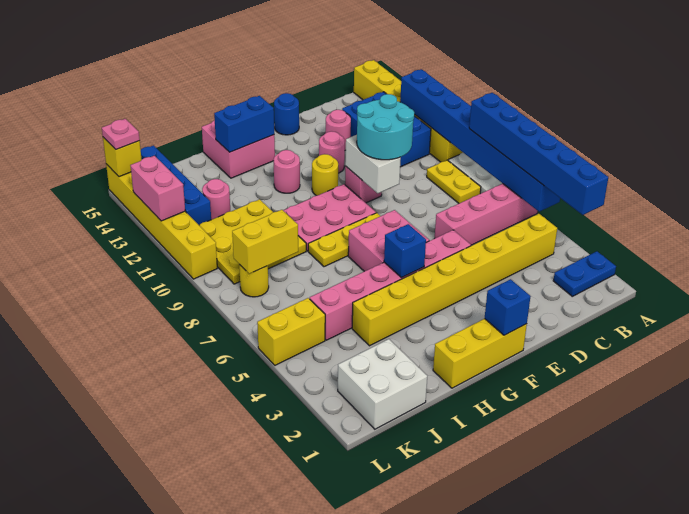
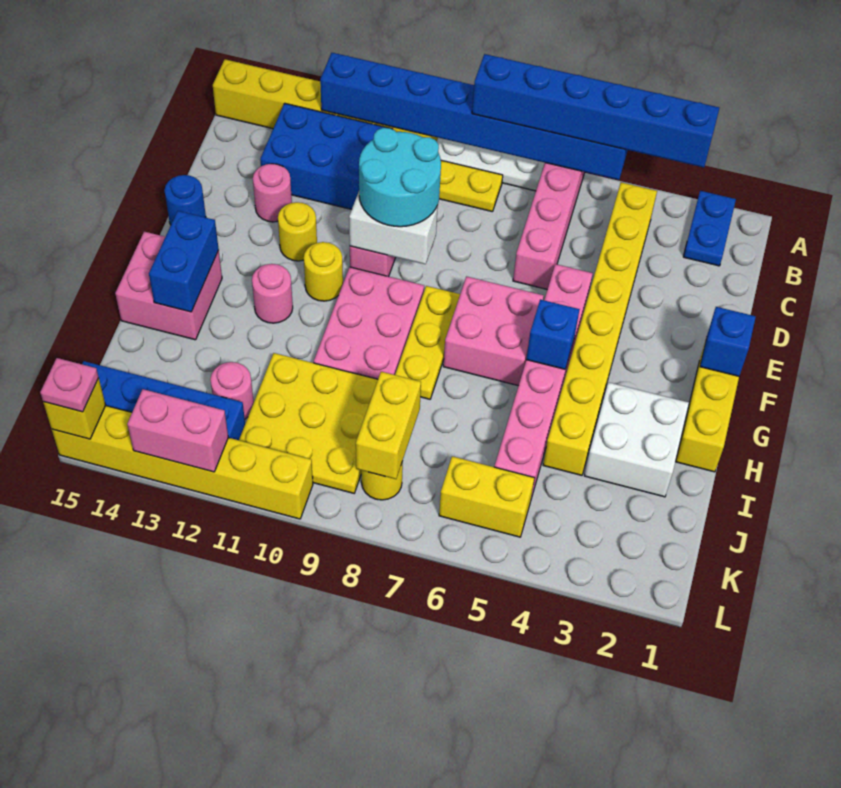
pink 1x1 round brick [319,131,345,173] -> yellow 1x1 round brick [278,202,317,261]
white 2x2 brick [338,339,427,429] -> white 2x2 brick moved to [584,382,689,497]
yellow 1x2 brick [257,298,325,365] -> yellow 1x2 brick turned to [439,456,534,537]

